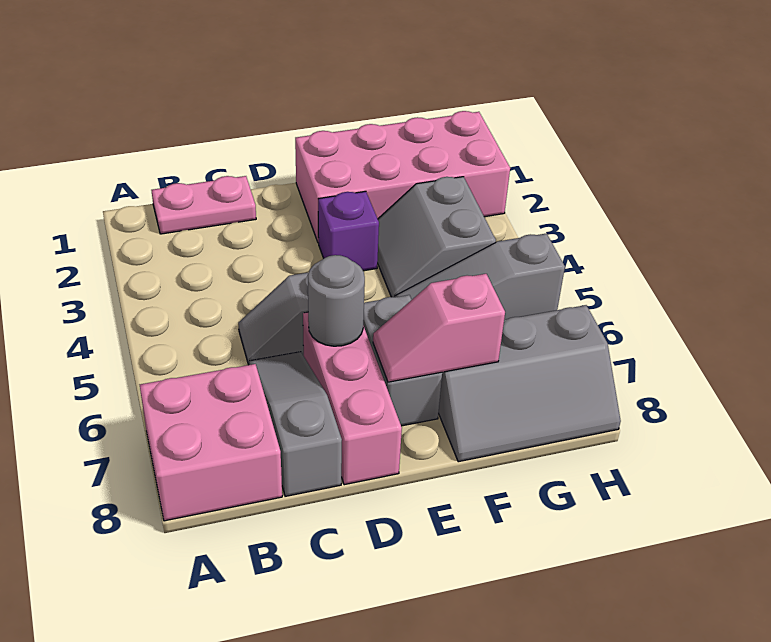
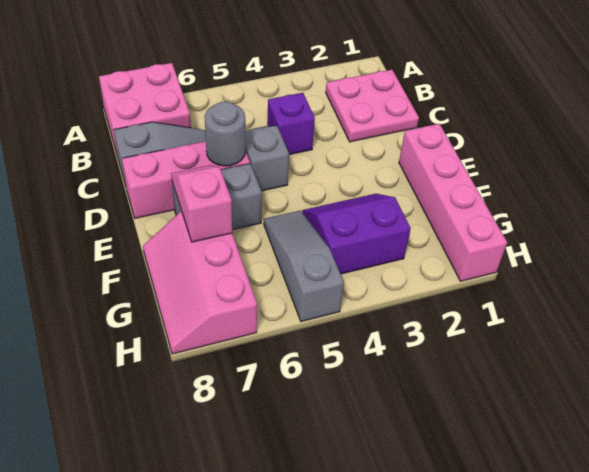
pink 1x2 plate [151,176,256,234] -> pink 2x2 plate [326,70,419,142]
pink 2x4 brick [295,111,510,243] -> pink 1x4 brick [399,124,507,281]
purple 1x1 brick [318,191,379,271] -> purple 1x1 brick moved to [267,93,315,155]
grey 2x2 slope [377,177,496,297] -> purple 2x2 slope [302,194,411,274]
grey 2x3 slope [438,305,621,462] -> pink 2x3 slope [143,211,257,354]

